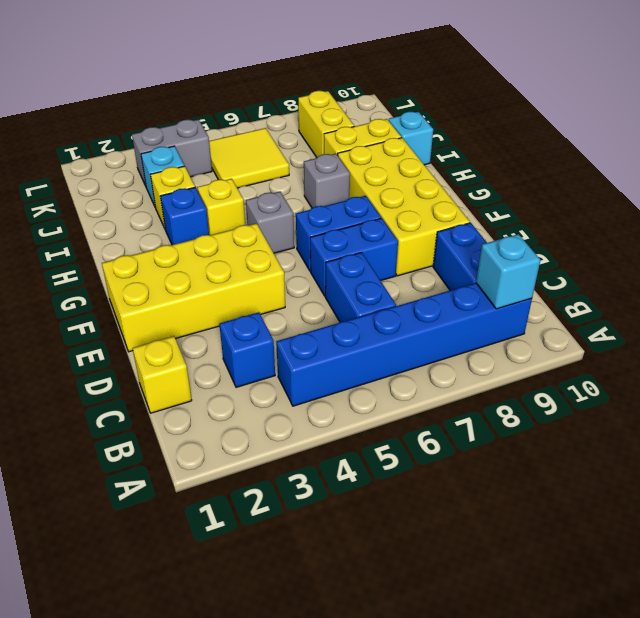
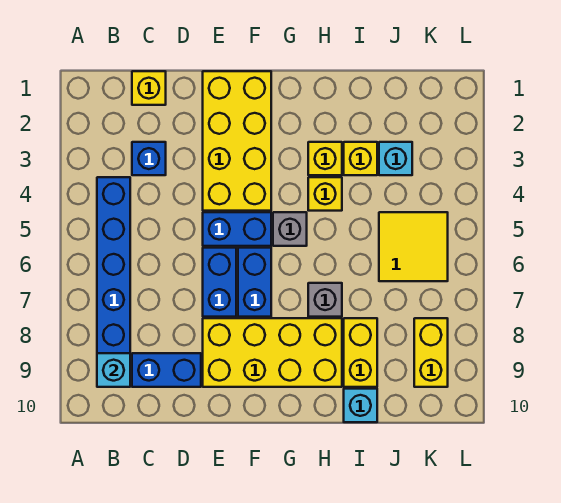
blue 1x2 brick [325,253,396,322] -> blue 1x2 brick moved to [203,212,271,246]
blue 1x1 brick [160,187,209,245] -> yellow 1x1 brick [308,142,342,175]
yellow 1x2 brick [298,91,354,157] -> yellow 1x2 brick turned to [414,318,448,387]
grey 1x2 brick [132,120,212,186] -> none

